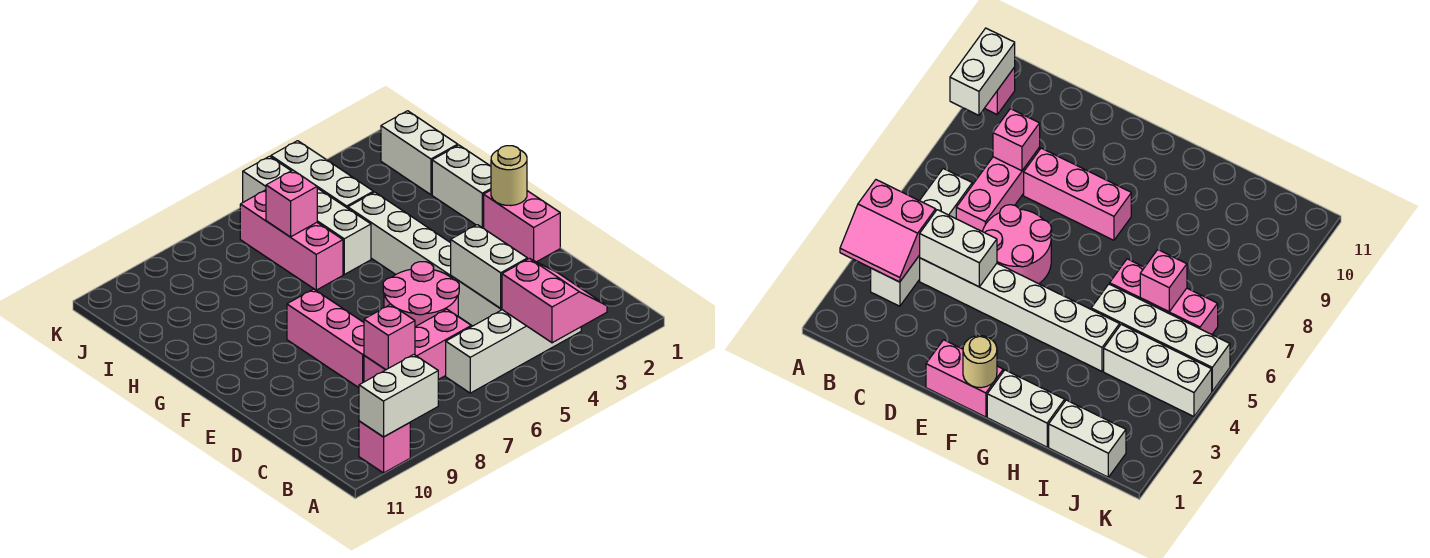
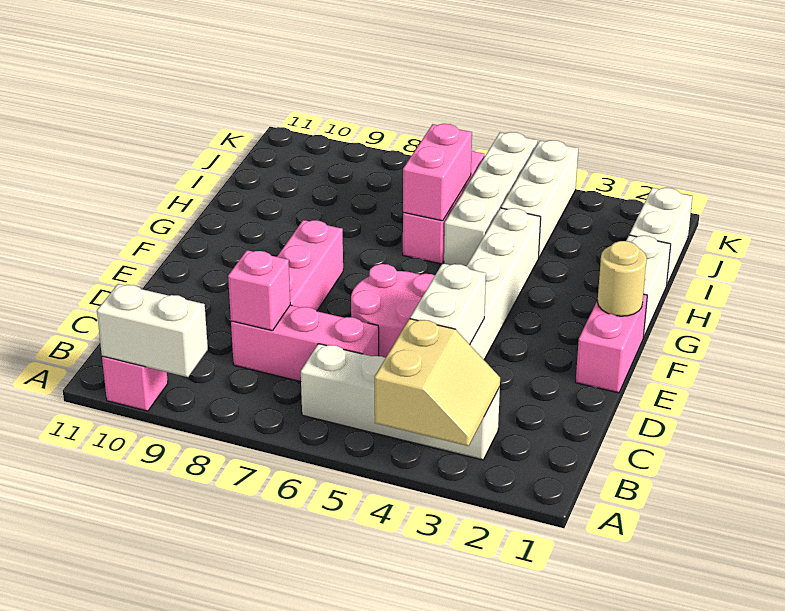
pink 2x2 slope [502,258,607,343] -> tan 2x2 slope [375,319,500,446]
pink 1x1 brick [266,170,317,237] -> pink 1x2 brick [403,124,472,221]

